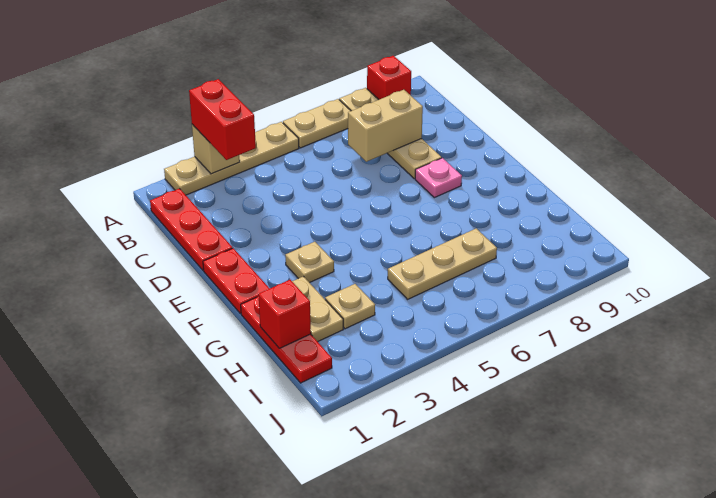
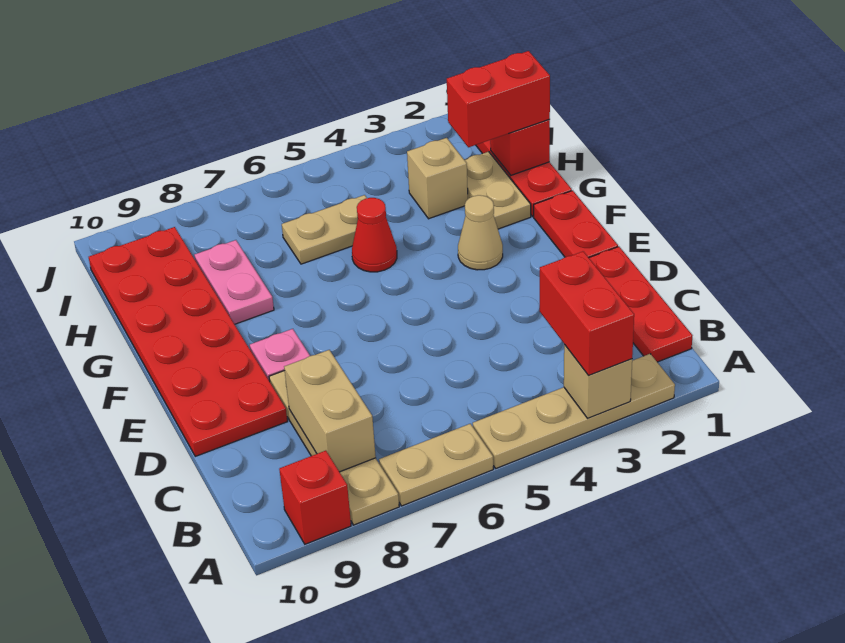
tan 1x2 brick [348,90,423,162] -> tan 1x2 brick turned to [284,350,376,472]
none -> red 2x6 plate [89,227,287,456]
tan 1x1 plate [285,242,334,283] -> tan 1x1 cone [458,195,503,270]
none -> red 1x1 cone [352,198,397,272]
none -> pink 1x2 plate [194,240,274,324]
none -> red 1x2 brick [447,51,550,147]
tan 1x1 plate [325,284,375,329] -> tan 1x1 brick [407,138,468,219]
tan 1x3 plate [388,229,497,299] -> tan 1x2 plate [282,195,367,264]

